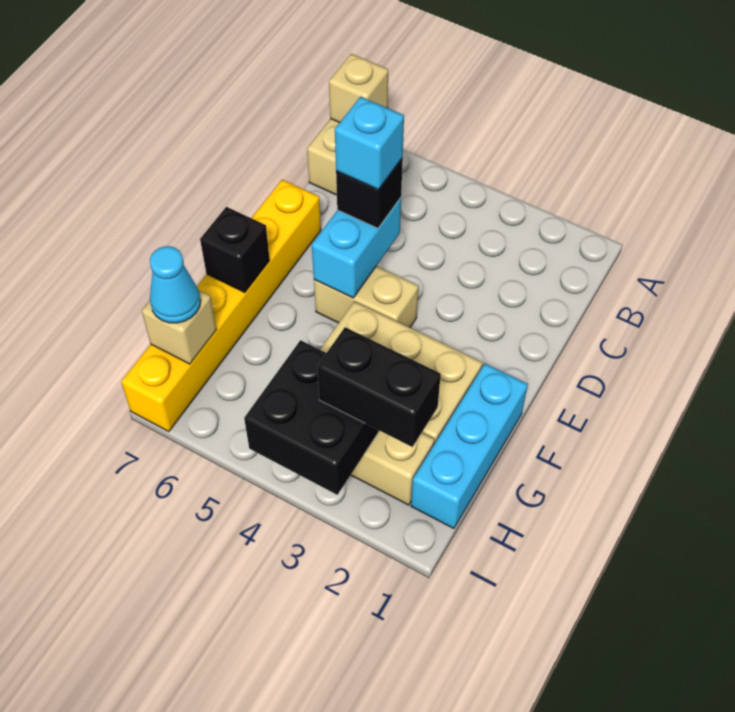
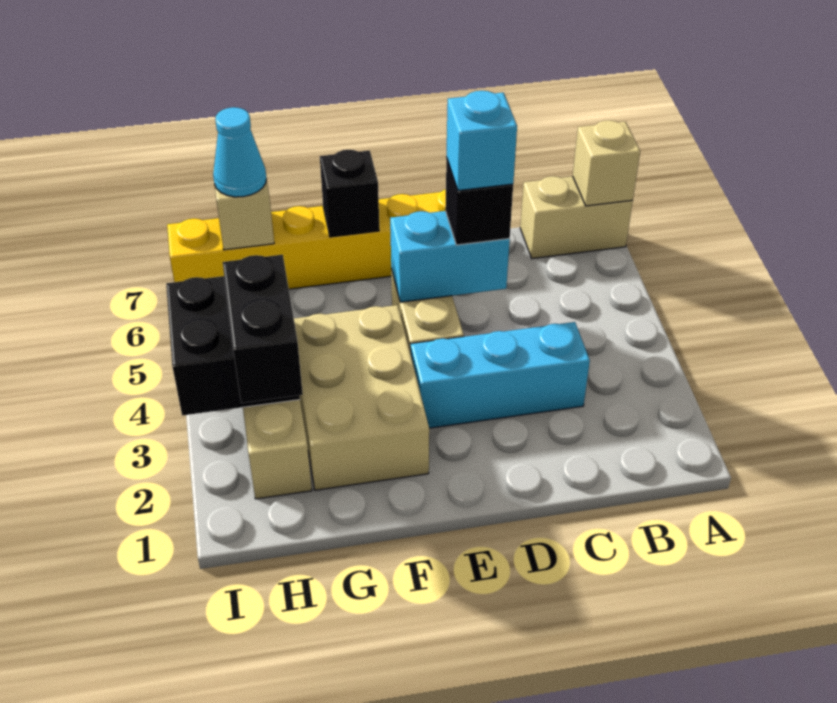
cyan 1x3 brick [411,364,528,529] -> cyan 1x3 brick moved to [411,322,590,428]

